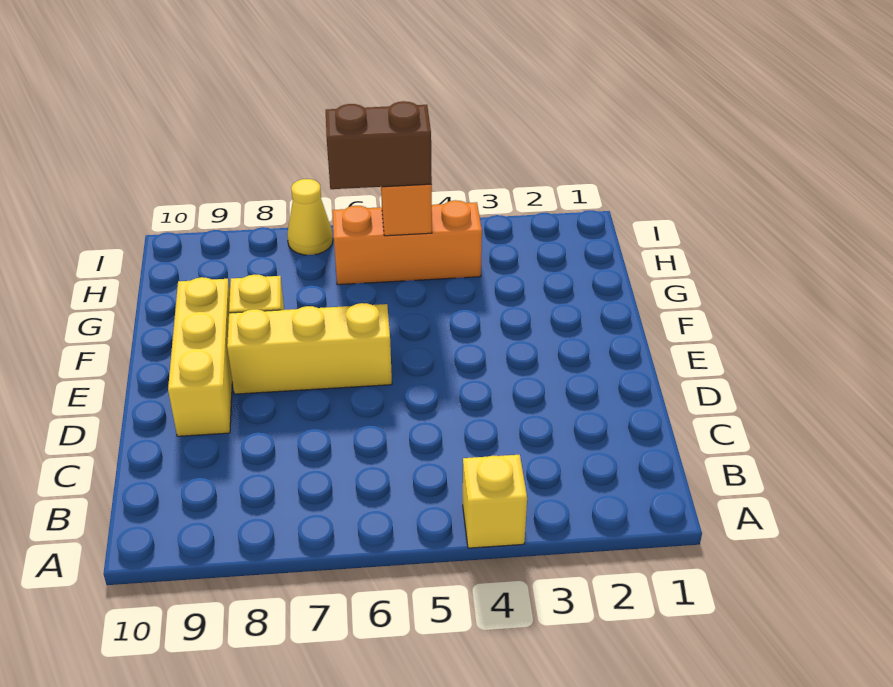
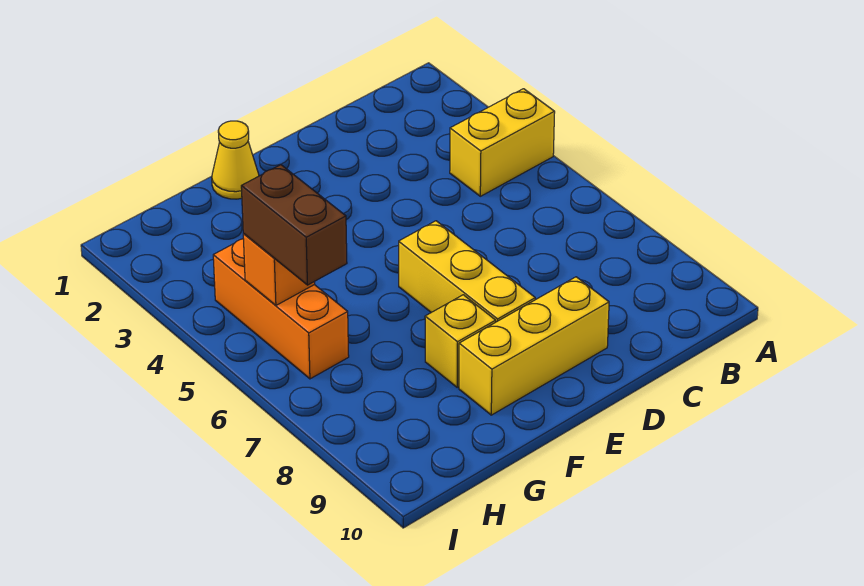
yellow 1x1 brick [463,455,527,548] -> yellow 1x2 brick [450,89,555,196]
yellow 1x1 cone [287,179,333,255] -> yellow 1x1 cone moved to [212,121,259,199]

